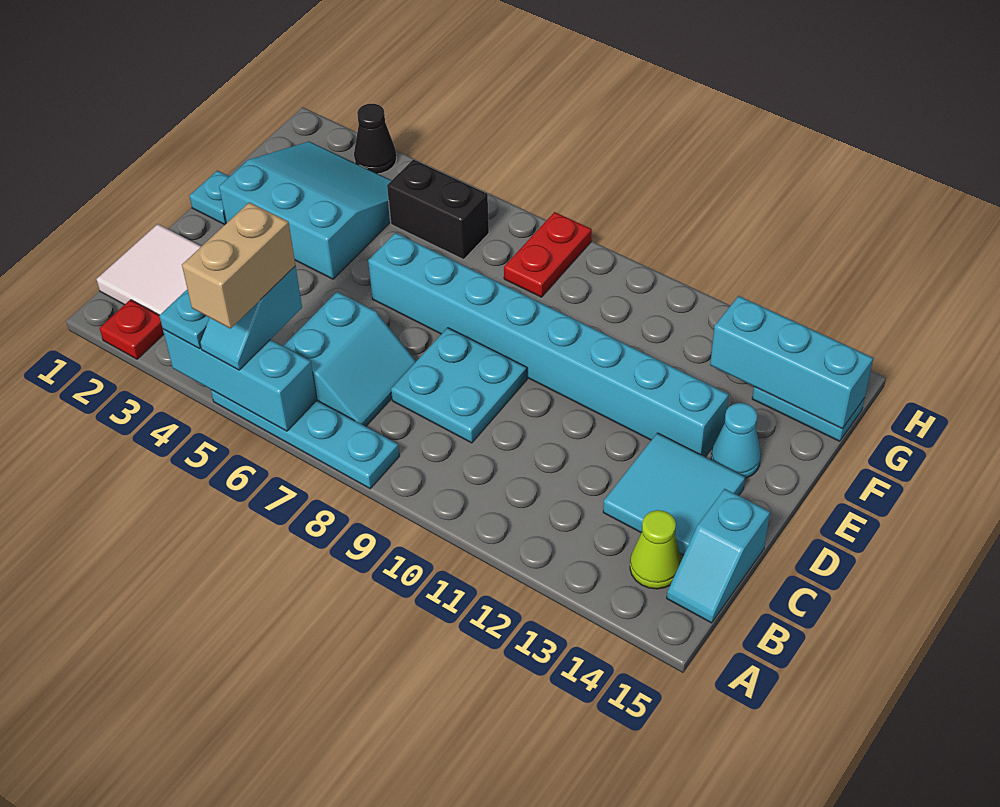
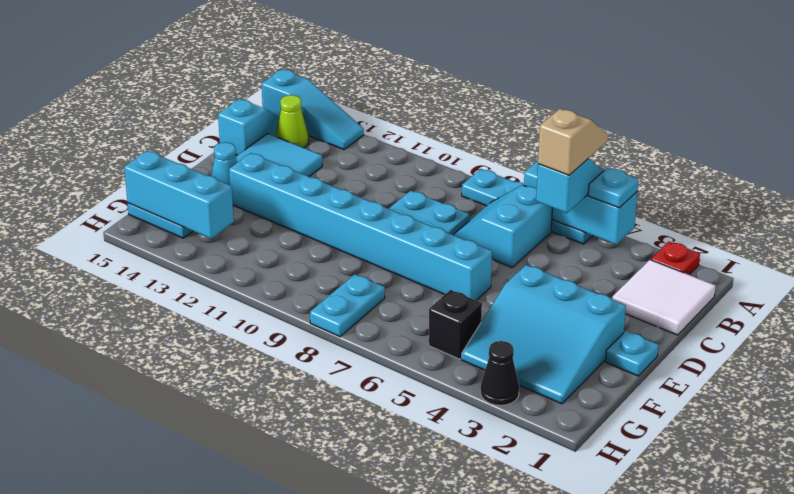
tan 1x2 brick [182,202,296,329] -> tan 1x2 slope [538,109,608,175]
none -> cyan 1x3 slope [262,69,364,150]
black 1x2 brick [387,159,489,259] -> black 1x1 brick [429,290,482,359]
red 1x2 plate [504,212,592,297] -> cyan 1x2 plate [310,274,385,337]

